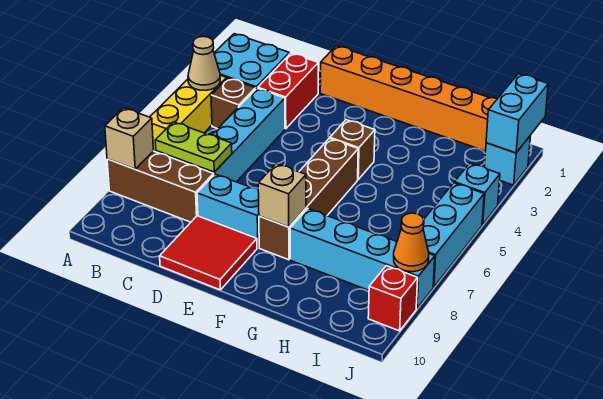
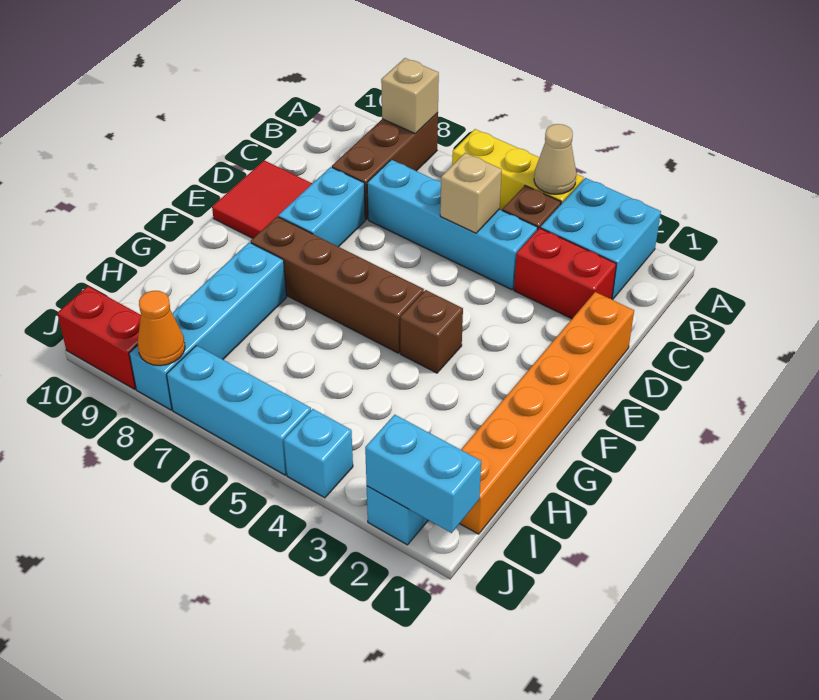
lime 1x2 plate [155,122,232,172] -> none
tan 1x1 brick [258,164,306,227] -> tan 1x1 brick moved to [440,153,502,233]
red 1x1 brick [368,266,418,331] -> red 1x2 brick [57,286,141,389]

